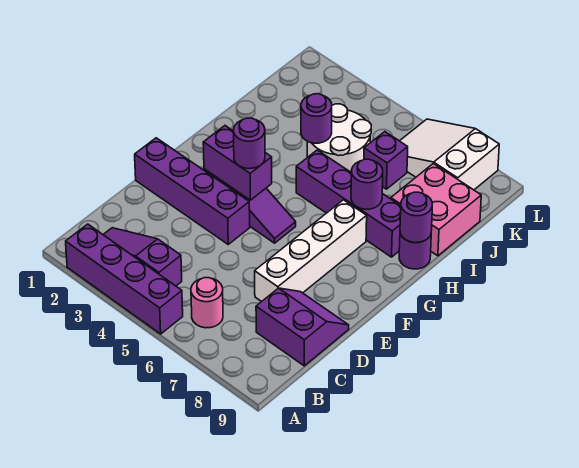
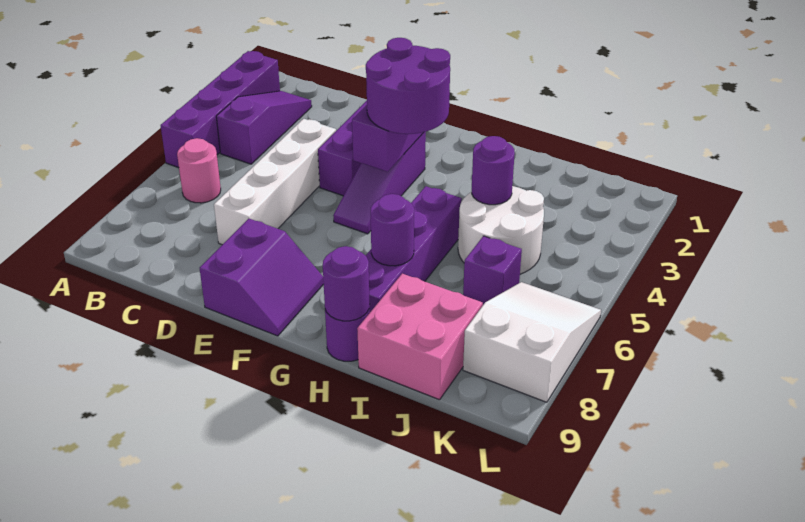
purple 2x2 slope [256,288,349,366] -> purple 2x2 slope moved to [200,219,324,336]
white 1x4 brick [255,200,367,302] -> white 1x4 brick turned to [214,119,336,245]
purple 1x1 round brick [234,118,265,169] -> purple 2x2 round brick [366,38,450,134]

